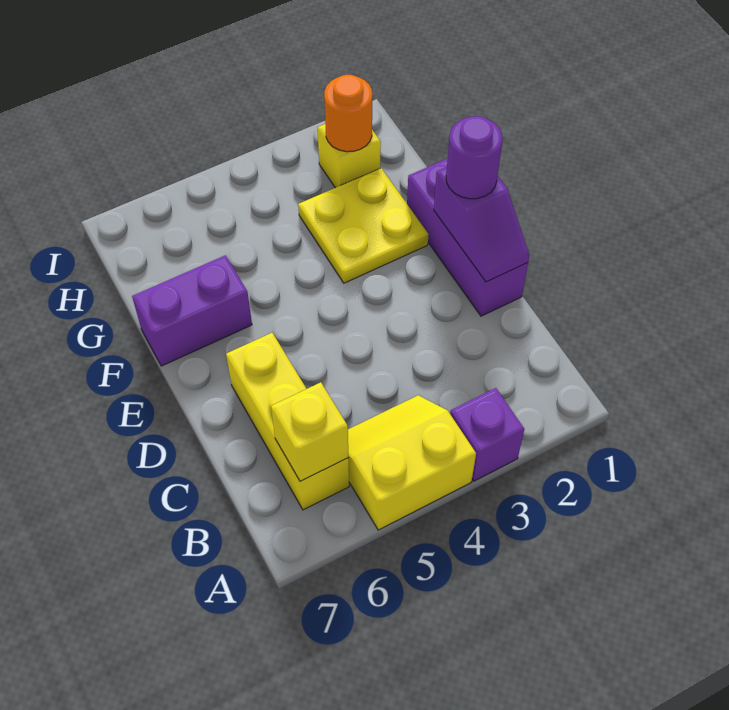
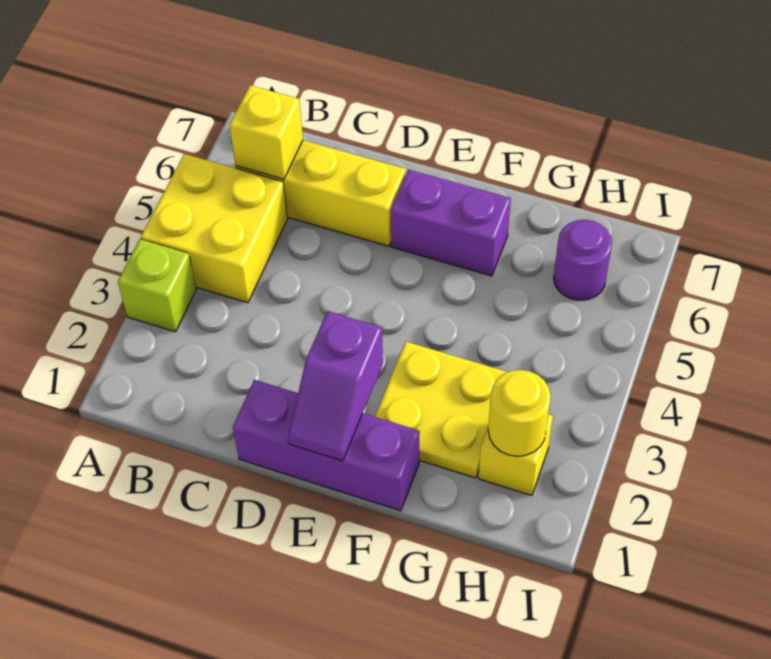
purple 1x1 brick [450,388,524,481] -> lime 1x1 brick [118,239,196,332]
yellow 2x2 slope [348,395,476,530] -> yellow 2x2 brick [141,154,287,303]
purple 1x2 slope [434,167,529,282] -> purple 1x2 slope turned to [288,311,383,461]
purple 1x1 round brick [446,116,503,199] -> purple 1x1 round brick moved to [554,220,612,300]
purple 1x2 brick [132,255,252,366] -> purple 1x2 brick turned to [391,170,511,276]
orange 1x1 round brick [324,75,372,152] -> yellow 1x1 round brick [488,370,551,456]

